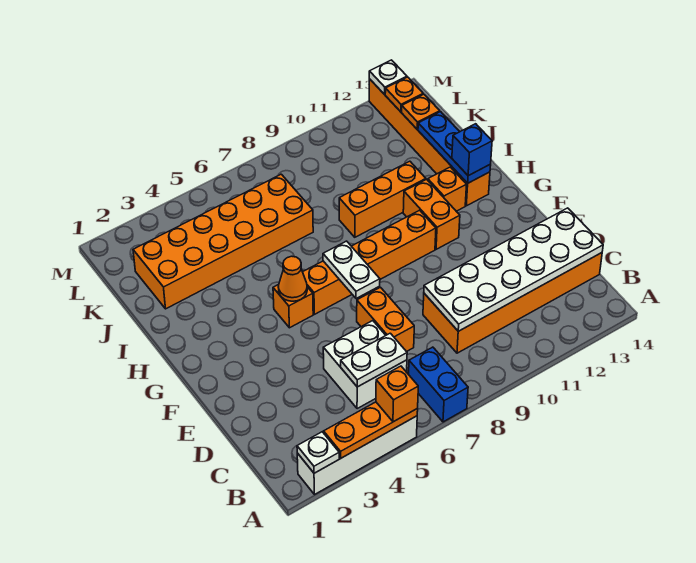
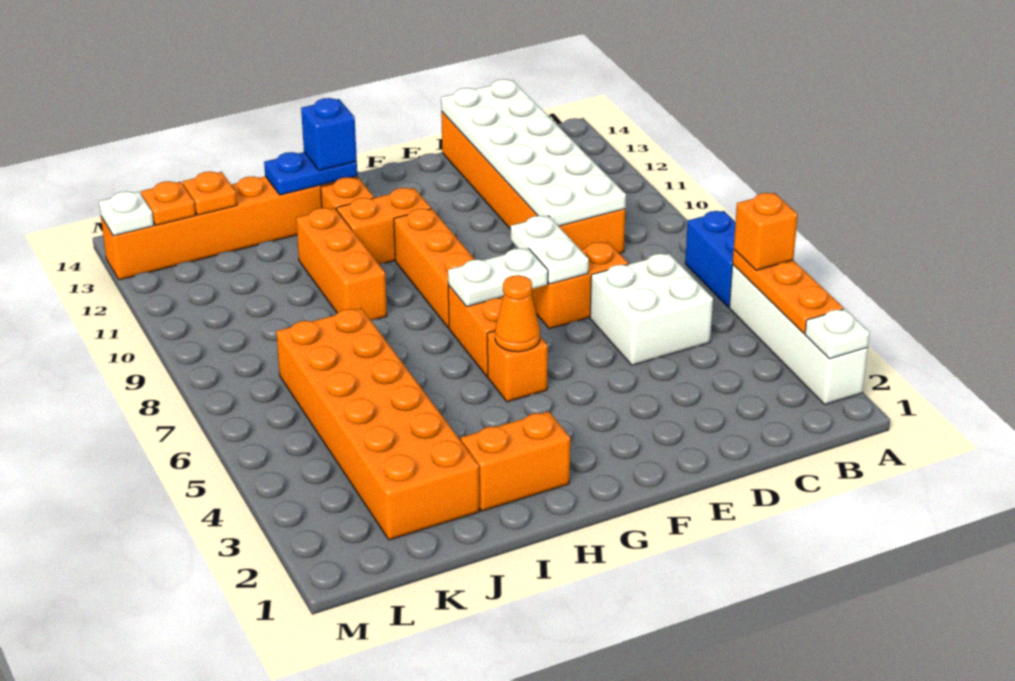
blue 1x2 brick [409,347,468,422] -> blue 1x2 brick turned to [685,211,736,307]
white 1x2 plate [341,333,407,387] -> white 1x2 plate moved to [511,216,589,284]
none -> orange 1x2 brick [461,411,570,511]
blue 1x3 plate [418,112,491,183] -> blue 1x2 plate [264,152,357,195]

